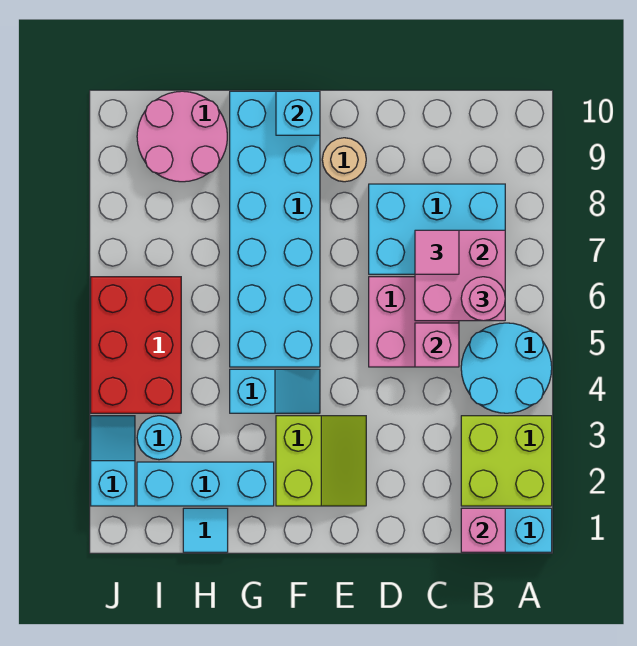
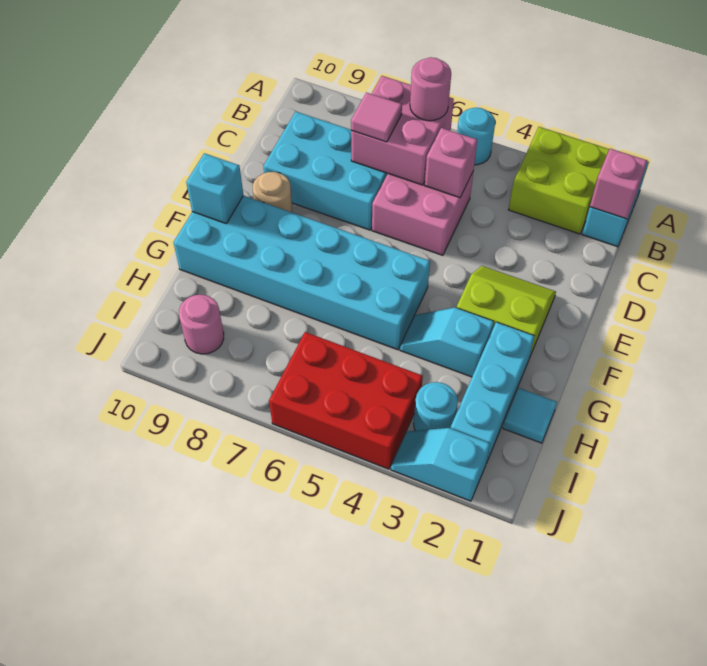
cyan 2x2 round brick [461,323,552,413] -> cyan 1x1 round brick [457,108,495,165]
cyan 2x3 brick [369,184,505,274] -> cyan 2x3 brick turned to [263,112,388,230]
cyan 1x2 slope [230,369,320,413] -> cyan 1x2 slope turned to [400,308,494,377]
pink 2x2 round brick [137,91,227,182] -> pink 1x1 round brick [179,295,224,354]

